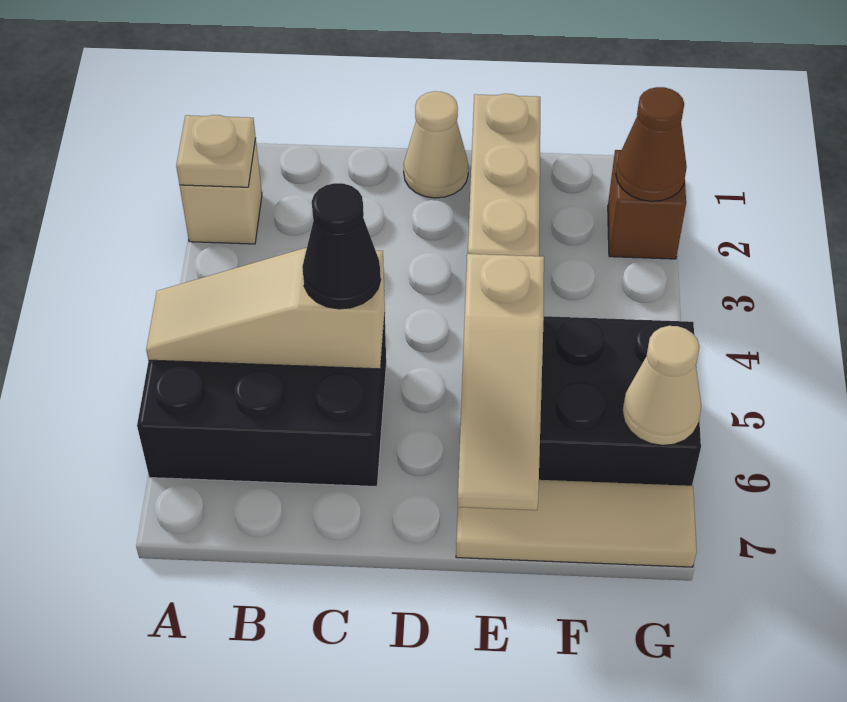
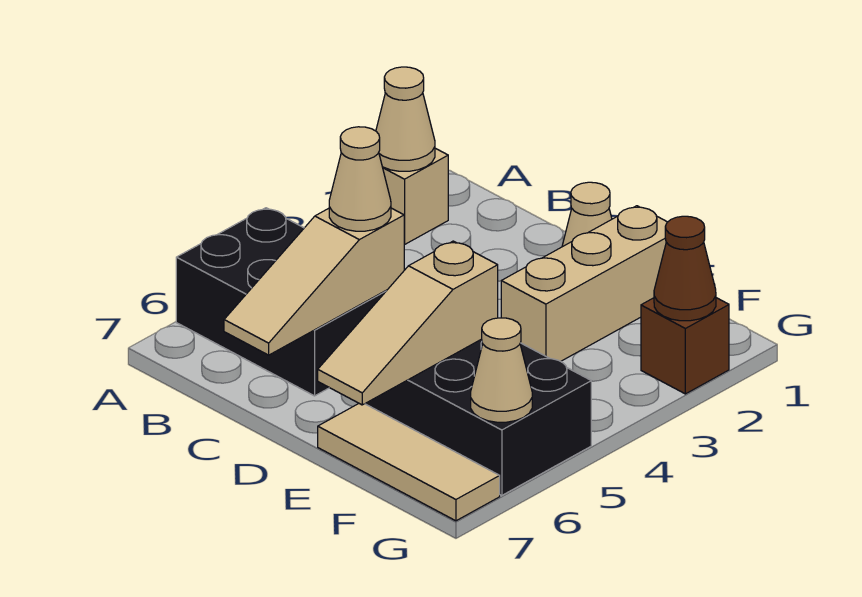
tan 1x1 plate [176,115,256,187] -> tan 1x1 cone [376,67,435,171]
tan 1x3 slope [146,248,385,369] -> tan 1x3 slope turned to [224,208,405,355]
black 1x1 cone [302,183,381,309] -> tan 1x1 cone [329,127,391,231]

